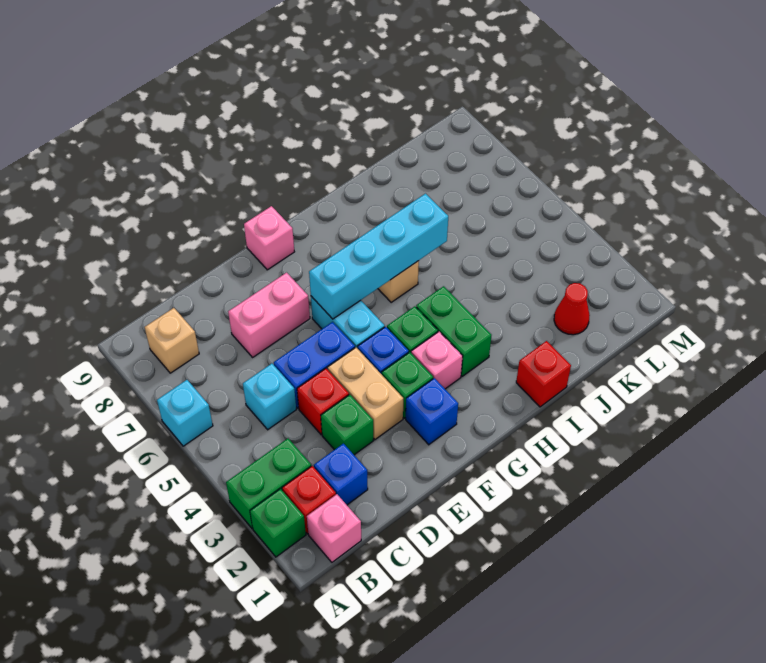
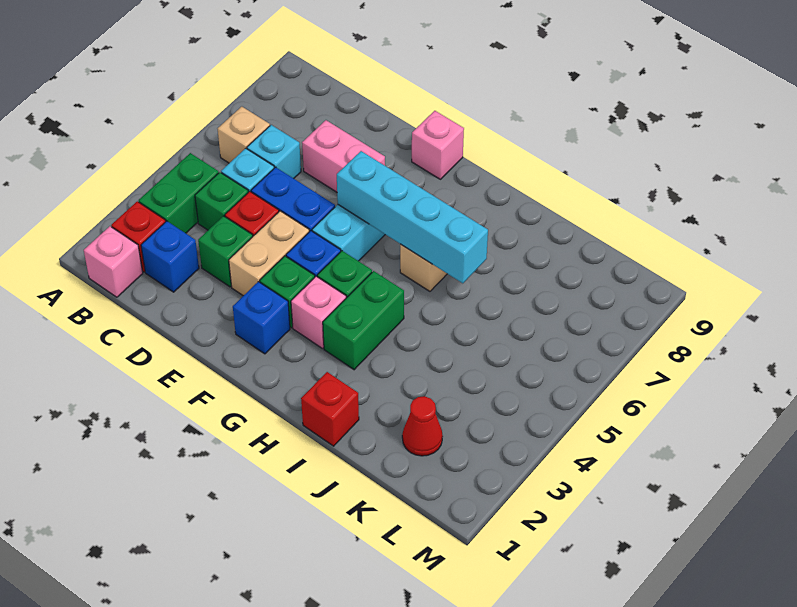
green 1x1 brick [250,489,306,557] -> green 1x1 brick moved to [195,172,248,230]
green 1x2 brick [226,438,311,528] -> green 1x2 brick turned to [139,153,219,233]
cyan 1x1 brick [157,380,213,446] -> cyan 1x1 brick moved to [247,125,301,178]
tan 1x1 brick [145,308,199,373] -> tan 1x1 brick moved to [218,107,270,163]

